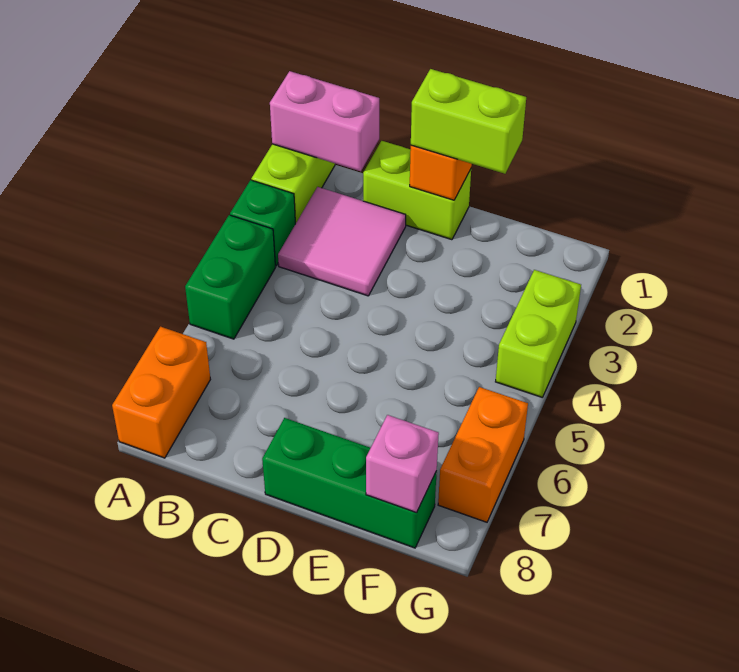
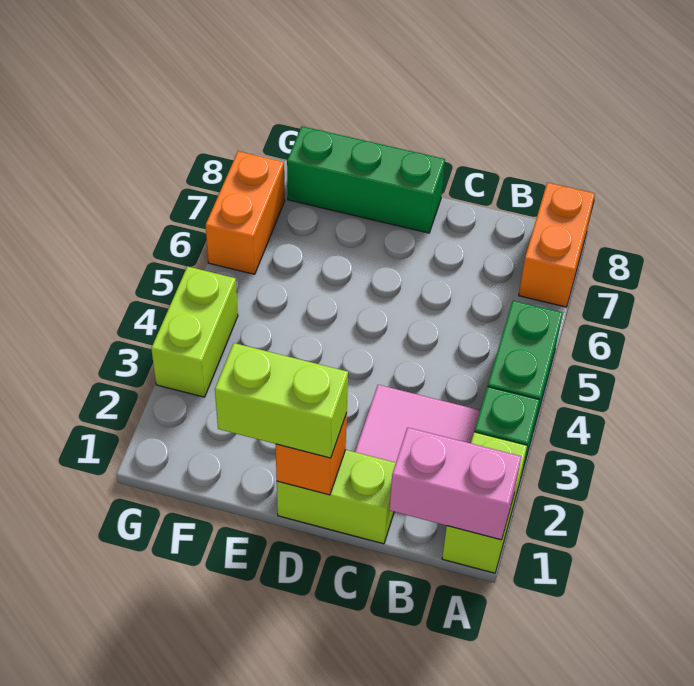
pink 1x1 brick [366,415,439,513] -> none

